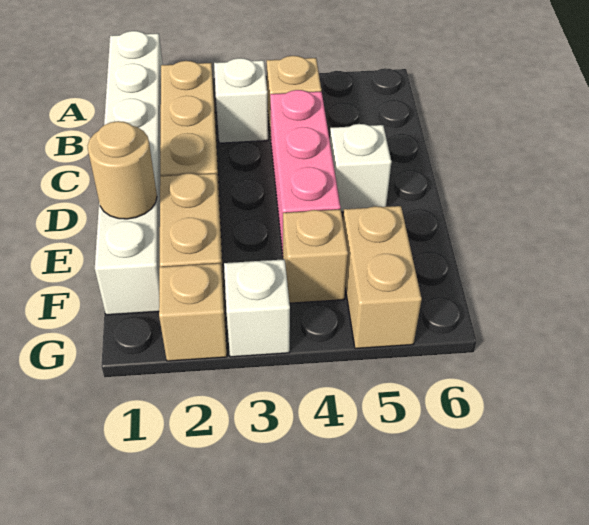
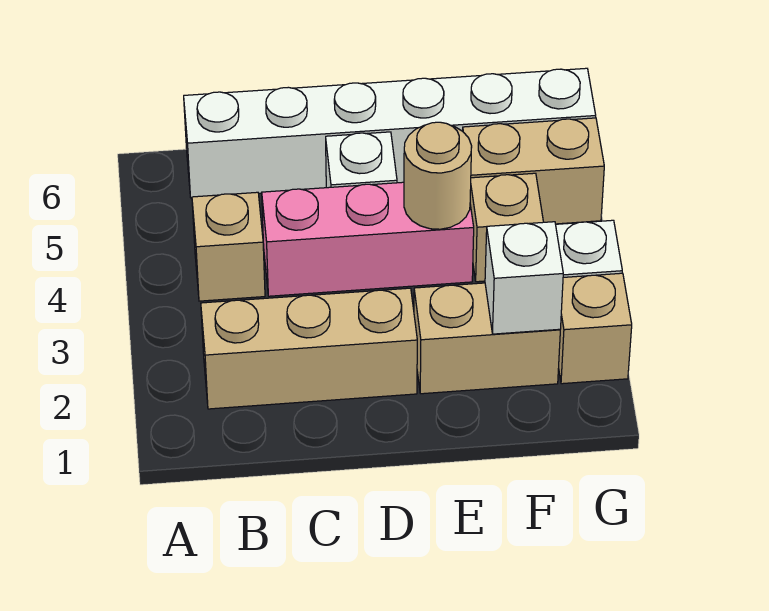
white 1x6 brick [95,31,163,315] -> white 1x6 brick moved to [184,68,596,198]
white 1x1 brick [214,58,268,143] -> white 1x1 brick moved to [485,222,563,334]
tan 1x1 round brick [88,121,157,219] -> tan 1x1 round brick moved to [404,122,472,229]

